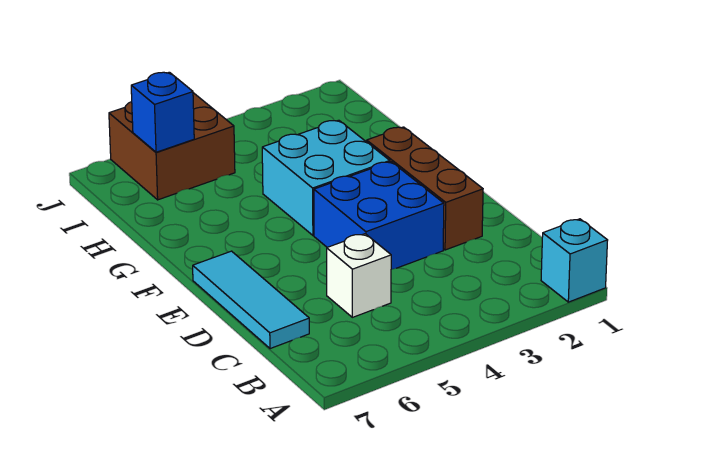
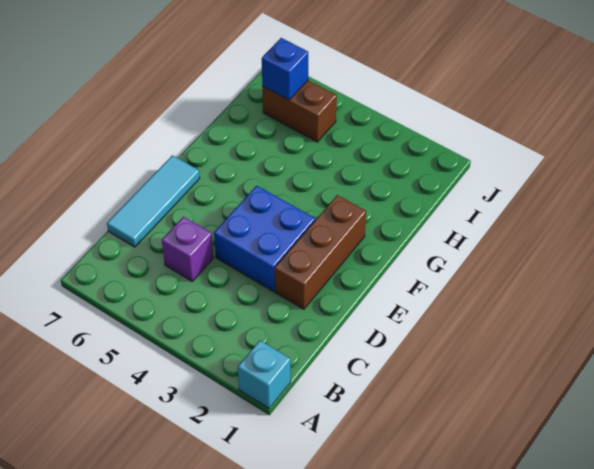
white 1x1 brick [327,234,391,317] -> purple 1x1 brick [162,217,213,281]
cyan 2x2 brick [262,120,390,235] -> none
brown 2x2 brick [109,93,235,200] -> brown 1x2 brick [262,80,337,142]

